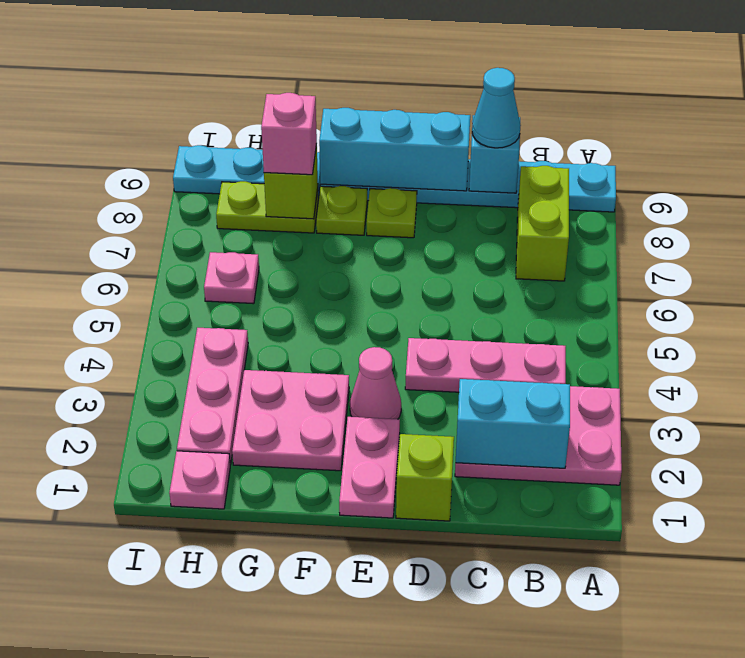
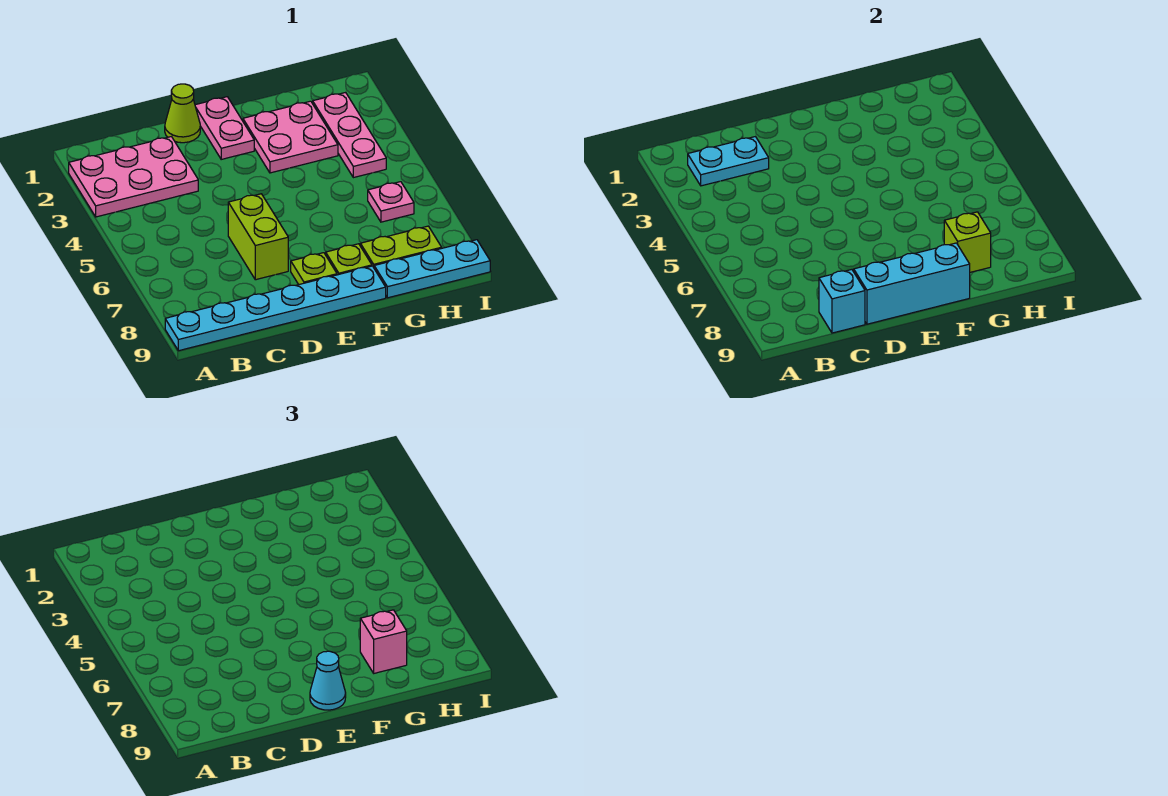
cyan 1x2 brick [456,379,570,468] -> cyan 1x2 plate [688,137,769,186]
pink 1x3 plate [405,338,566,392] -> none
lime 1x2 brick [516,166,569,281] -> lime 1x2 brick moved to [228,194,288,280]
cyan 1x1 cone [472,68,521,148] -> cyan 1x1 cone moved to [310,651,346,710]
lime 1x1 brick [396,434,454,521] -> lime 1x1 cone [165,84,200,143]
pink 1x1 cone [350,347,401,419] -> none
pink 1x1 plate [169,451,230,509] -> none

